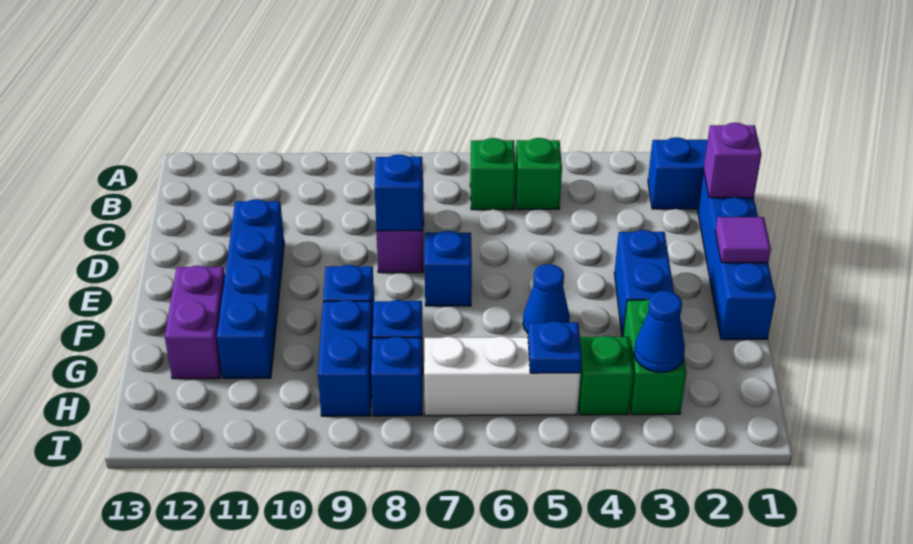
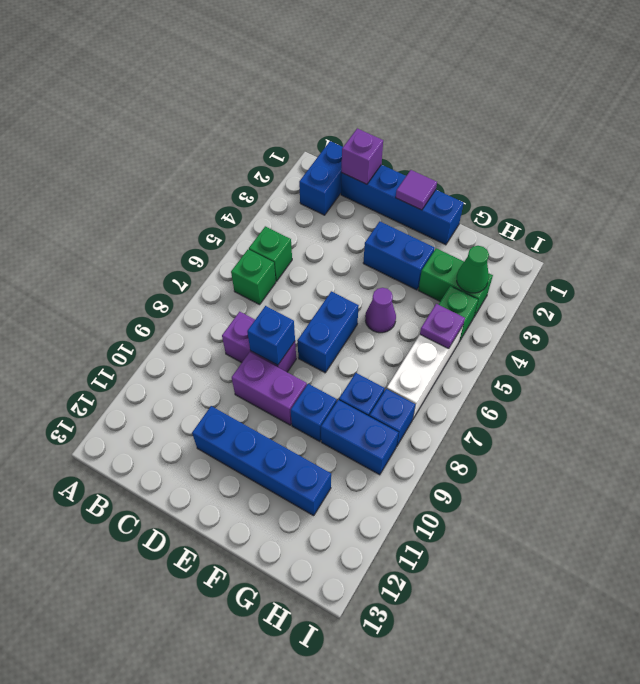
blue 1x1 brick [425,231,472,306] -> blue 1x2 brick [297,291,359,373]
blue 1x1 cone [523,264,570,333] -> purple 1x1 cone [365,288,396,333]
purple 1x2 brick [165,265,225,379] -> purple 1x2 brick moved to [232,352,307,425]
blue 1x1 cone [634,291,685,373] -> green 1x1 cone [457,246,489,293]
blue 1x1 plate [528,321,582,373] -> purple 1x1 plate [420,304,465,349]

